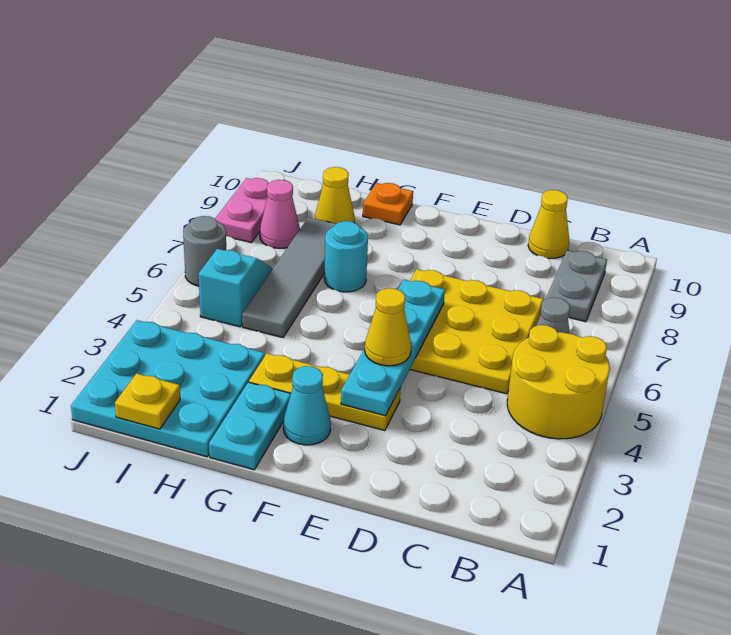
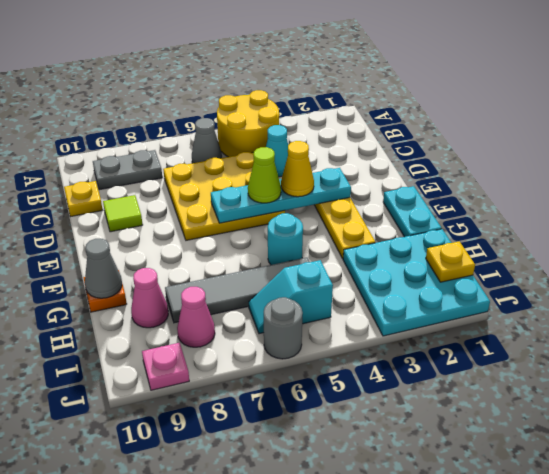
yellow 1x1 cone [528,190,569,258] -> yellow 1x1 plate [64,181,103,217]
none -> lime 1x1 tile [103,195,143,232]
none -> lime 1x1 cone [248,147,281,203]
cyan 1x1 cone [283,366,331,445] -> cyan 1x1 cone moved to [266,125,288,177]
cyan 1x2 plate [209,382,291,470] -> cyan 1x2 plate turned to [383,186,442,237]
cyan 1x1 round brick [324,221,368,292] -> cyan 1x1 round brick moved to [268,213,303,265]
none -> grey 1x1 cone [85,239,122,298]
yellow 1x1 cone [315,167,355,224] -> pink 1x1 cone [131,268,168,328]
pink 1x2 plate [215,178,269,243] -> pink 1x1 plate [142,343,189,390]

